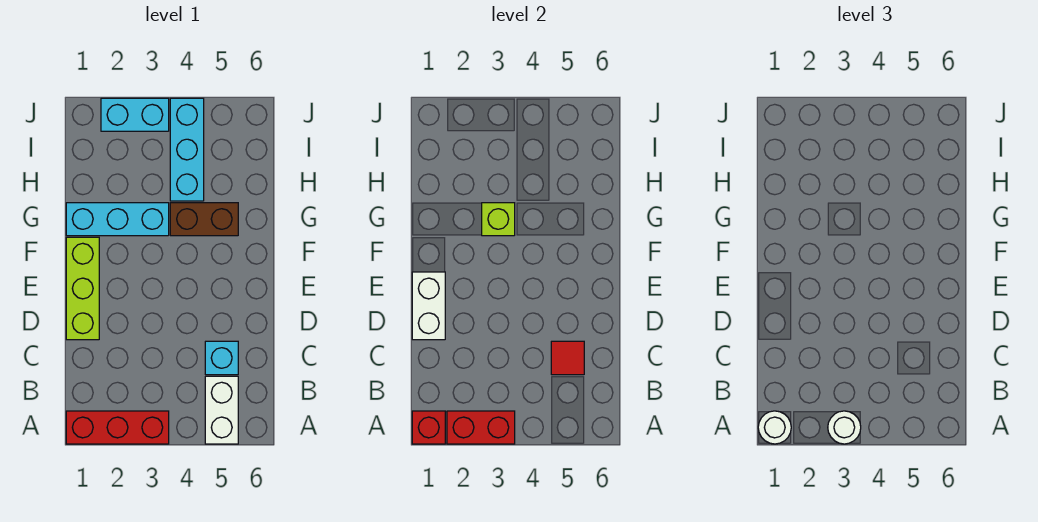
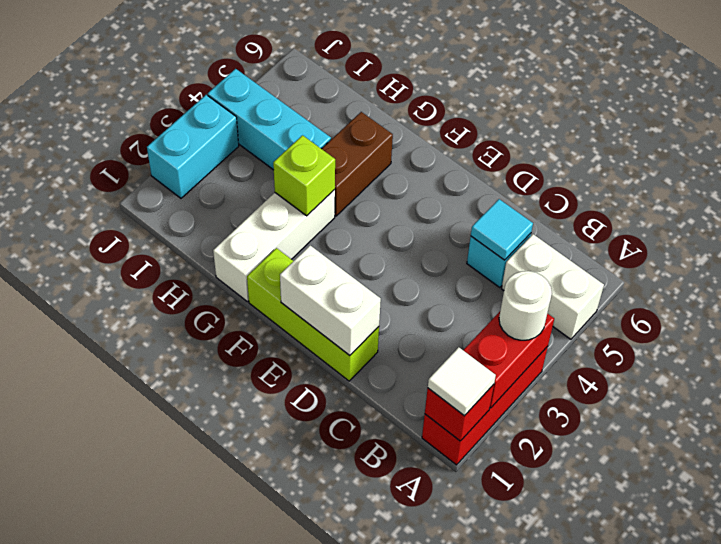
white 1x1 round brick [758,411,791,444] -> white 1x1 tile [428,347,496,416]
red 1x1 tile [551,341,584,375] -> cyan 1x1 tile [471,199,533,260]
cyan 1x3 brick [66,203,169,236] -> white 1x3 brick [213,190,335,302]

